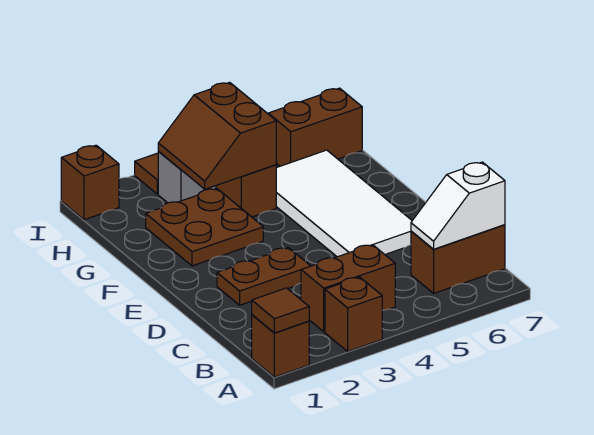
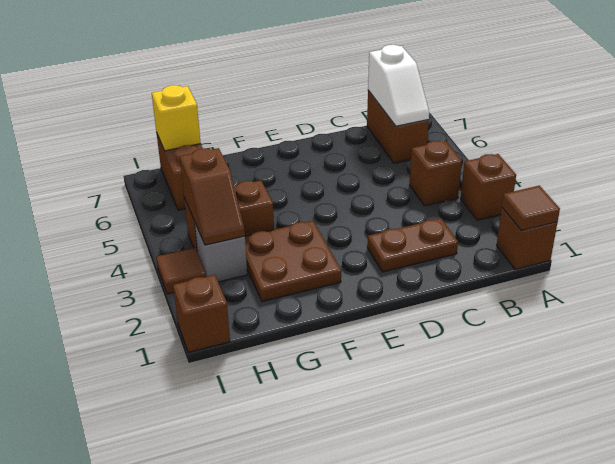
brown 1x2 brick [301,245,395,332] -> brown 1x1 brick [410,141,462,206]
brown 1x2 plate [217,248,310,305] -> brown 1x2 plate turned to [367,219,458,272]
white 2x4 tile [276,150,412,257] -> none
brown 2x2 slope [158,82,276,189] -> brown 1x2 slope [180,148,245,245]
none -> yellow 1x1 brick [152,85,201,151]

